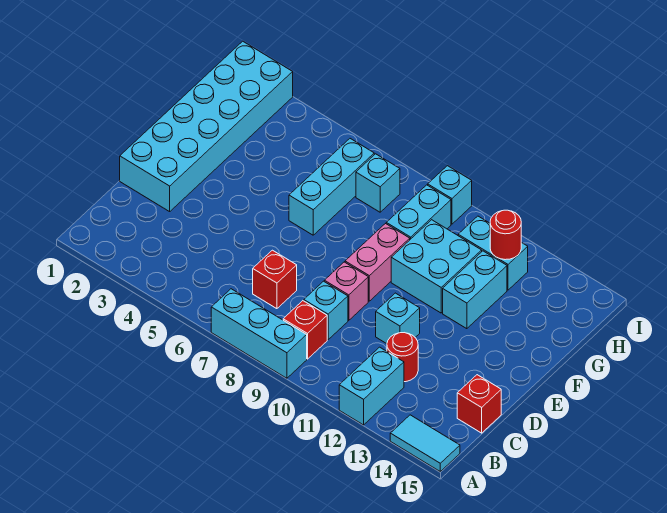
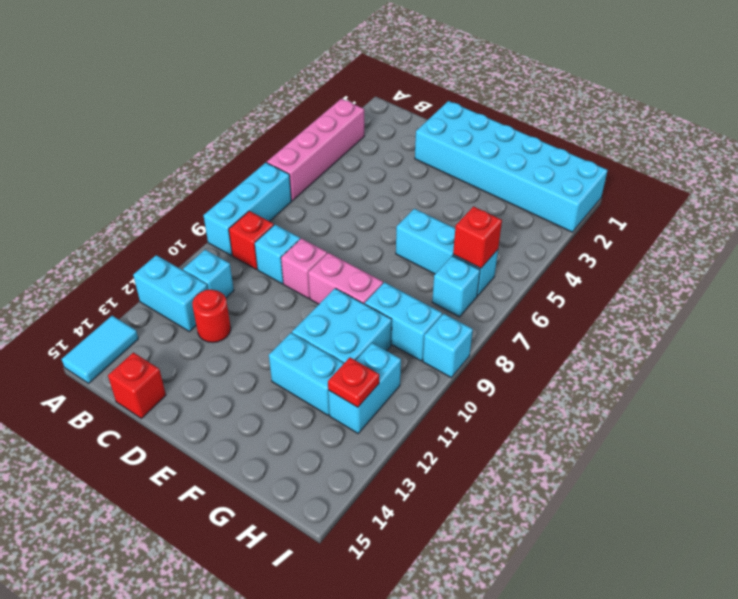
none -> pink 1x4 brick [267,99,364,201]
red 1x1 brick [253,250,297,309] -> red 1x1 brick moved to [453,206,502,268]
cyan 1x1 brick [376,293,420,344] -> cyan 1x1 brick moved to [183,250,234,298]
red 1x1 round brick [490,210,521,260] -> red 1x1 plate [328,358,379,407]

